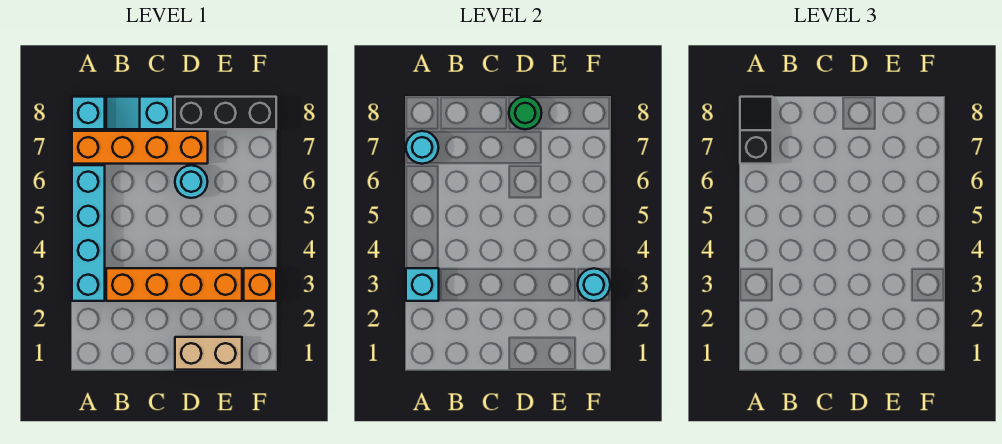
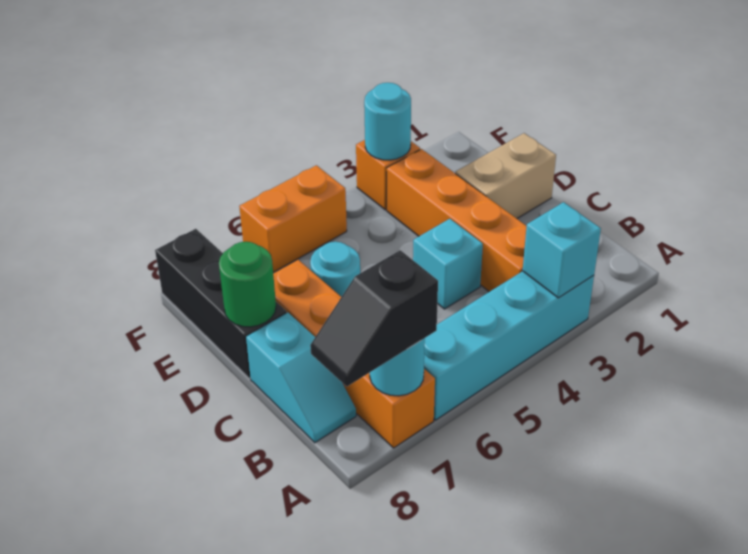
cyan 1x1 brick [72,97,105,129] -> cyan 1x1 brick moved to [413,219,483,309]
tan 1x2 brick [175,337,242,370] -> tan 1x2 brick turned to [455,133,556,218]
none -> orange 1x2 brick [239,165,347,273]

